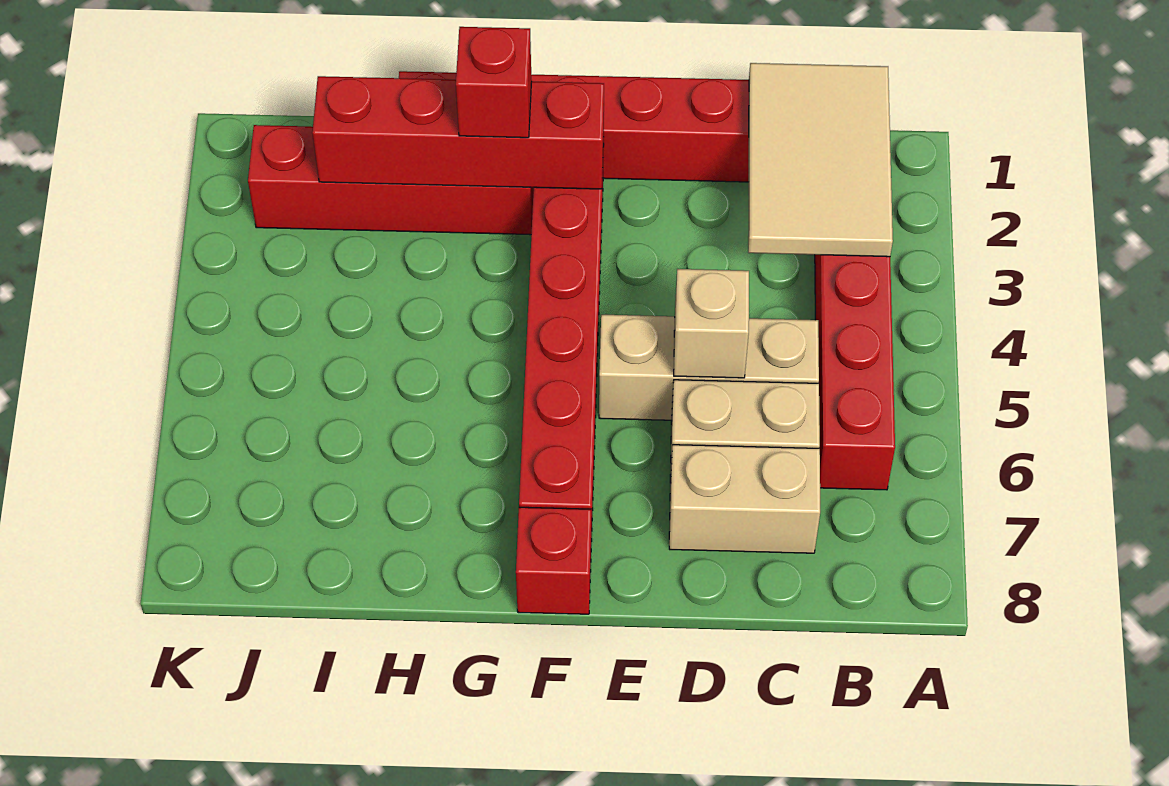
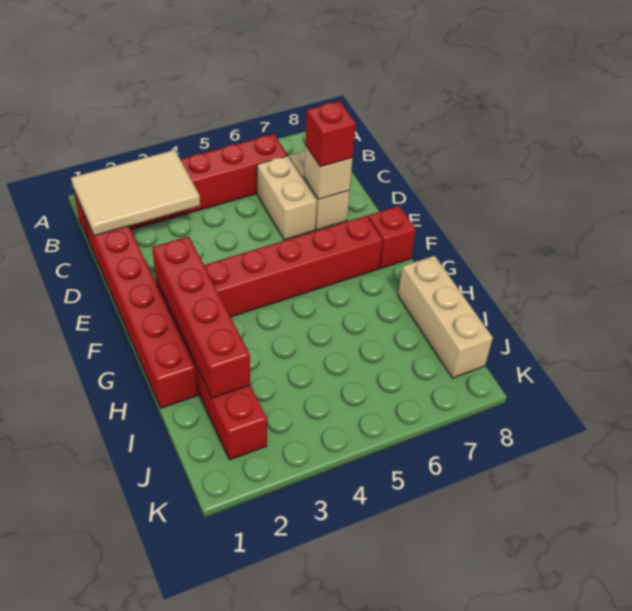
tan 1x3 brick [599,315,819,420] -> tan 1x3 brick moved to [398,256,493,378]
tan 1x1 brick [674,269,749,378] -> tan 1x1 brick moved to [304,145,353,199]
red 1x1 brick [456,27,532,138] -> red 1x1 brick moved to [305,101,356,167]

